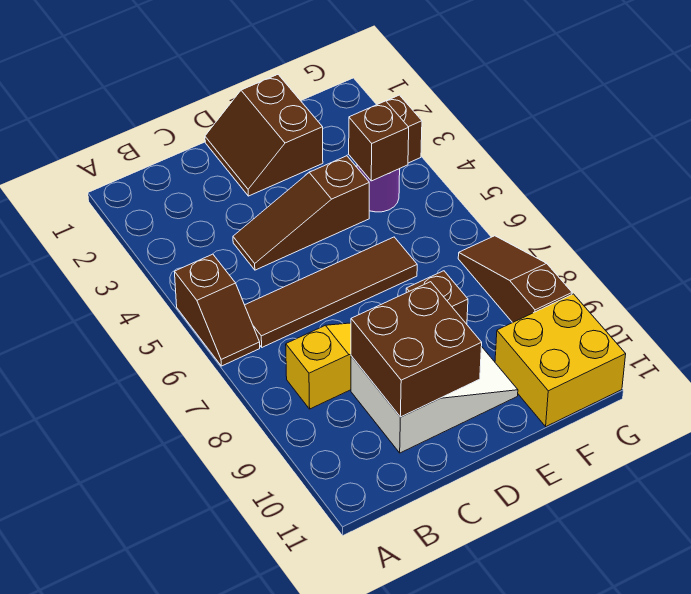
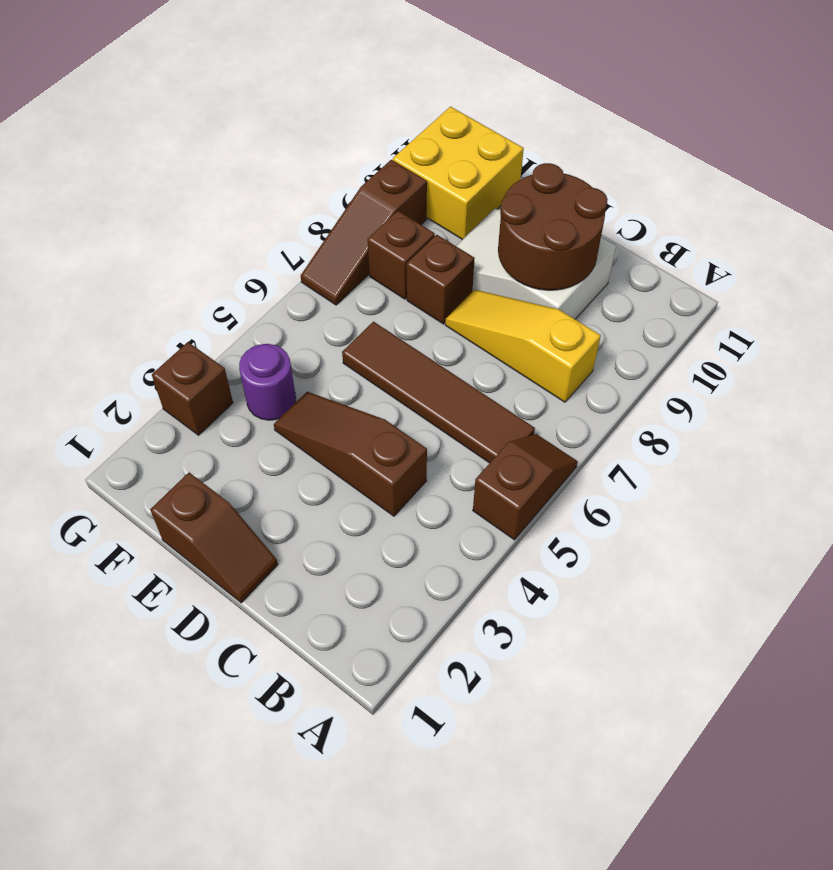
brown 1x3 slope [233,156,369,270] -> brown 1x3 slope turned to [274,392,427,516]
brown 2x2 brick [351,282,482,417] -> brown 2x2 round brick [498,163,608,290]
brown 2x2 slope [205,75,323,196] -> brown 1x2 slope [150,472,278,603]
brown 1x1 brick [349,101,409,181] -> brown 1x1 brick moved to [368,211,435,299]

